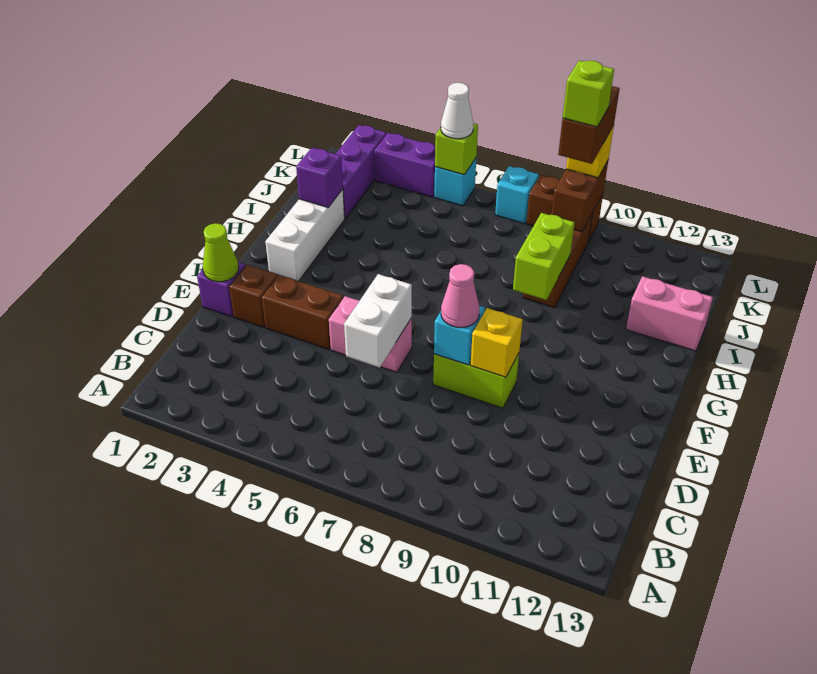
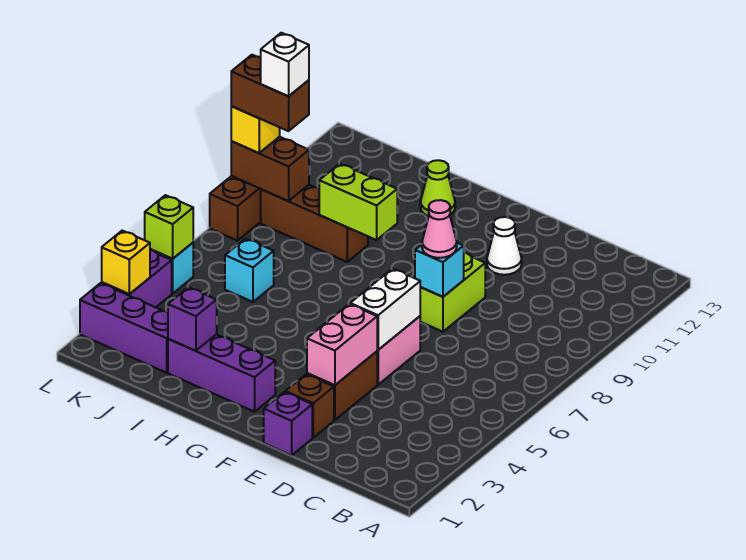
white 1x2 brick [344,274,412,368] -> white 1x2 brick turned to [350,269,420,350]
lime 1x1 cone [203,223,239,282] -> lime 1x1 cone moved to [420,160,455,216]
yellow 1x1 brick [471,308,523,377] -> yellow 1x1 brick moved to [102,231,150,294]
white 1x3 brick [265,189,345,281] -> purple 1x3 brick [168,334,275,412]
pink 1x2 brick [626,276,713,351] -> pink 1x2 brick moved to [307,304,377,385]
lime 1x1 brick [563,61,614,127] -> white 1x1 brick [261,33,309,96]
white 1x1 cone [441,83,473,139] -> white 1x1 cone moved to [487,217,522,275]
cyan 1x1 brick [495,166,539,224] -> cyan 1x1 brick moved to [225,239,274,302]

